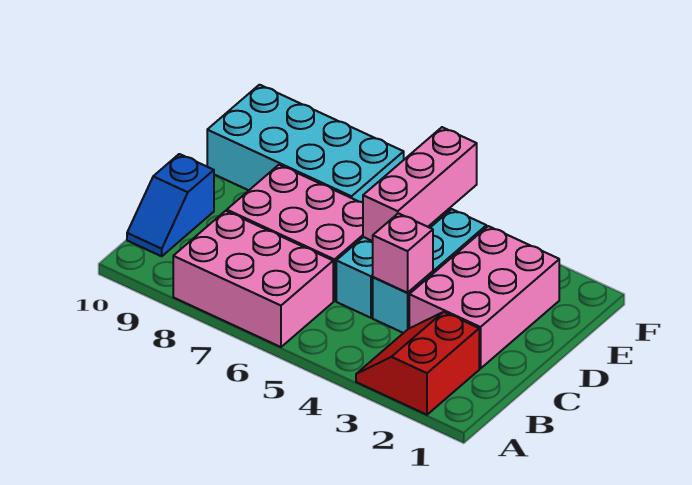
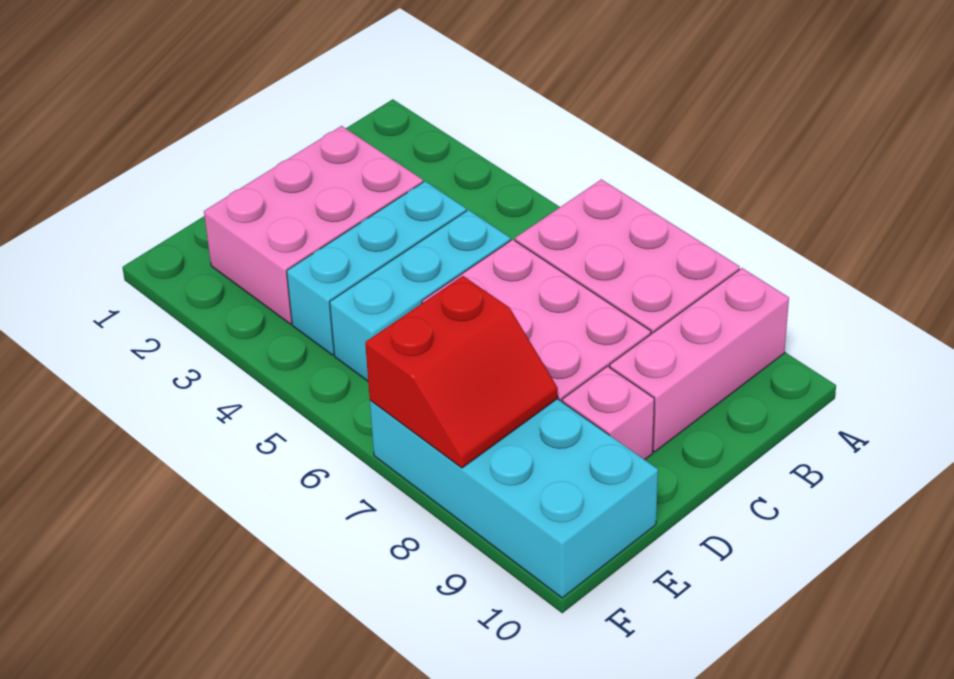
red 2x2 slope [356,312,479,415] -> red 2x2 slope moved to [365,276,558,468]
blue 1x2 slope [127,154,214,256] -> none
pink 1x1 brick [373,213,433,293] -> pink 1x1 brick moved to [562,366,654,460]
pink 1x3 brick [363,127,477,241] -> pink 1x3 brick moved to [610,268,789,452]

